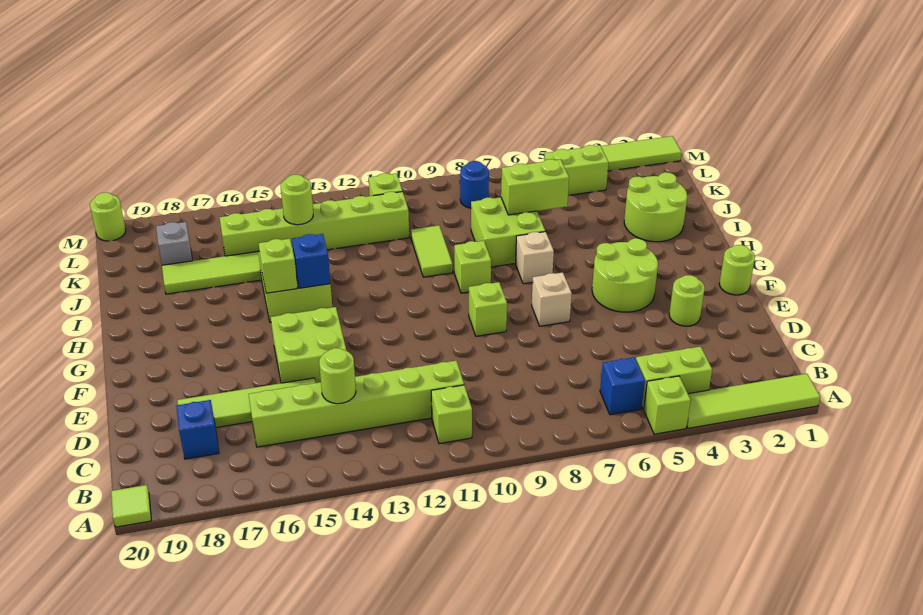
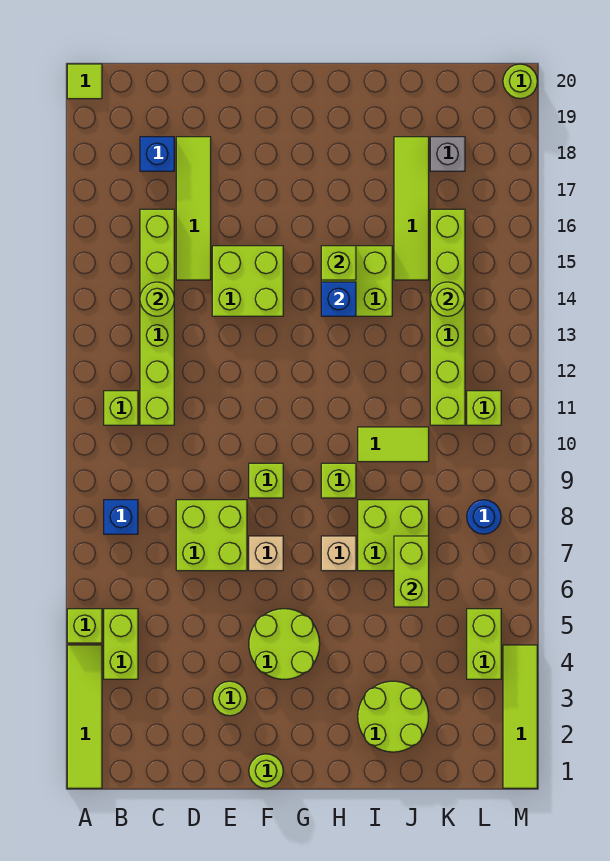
blue 1x1 brick [600,357,645,415] -> blue 1x1 brick moved to [104,500,138,534]
none -> lime 2x2 brick [176,500,247,571]

